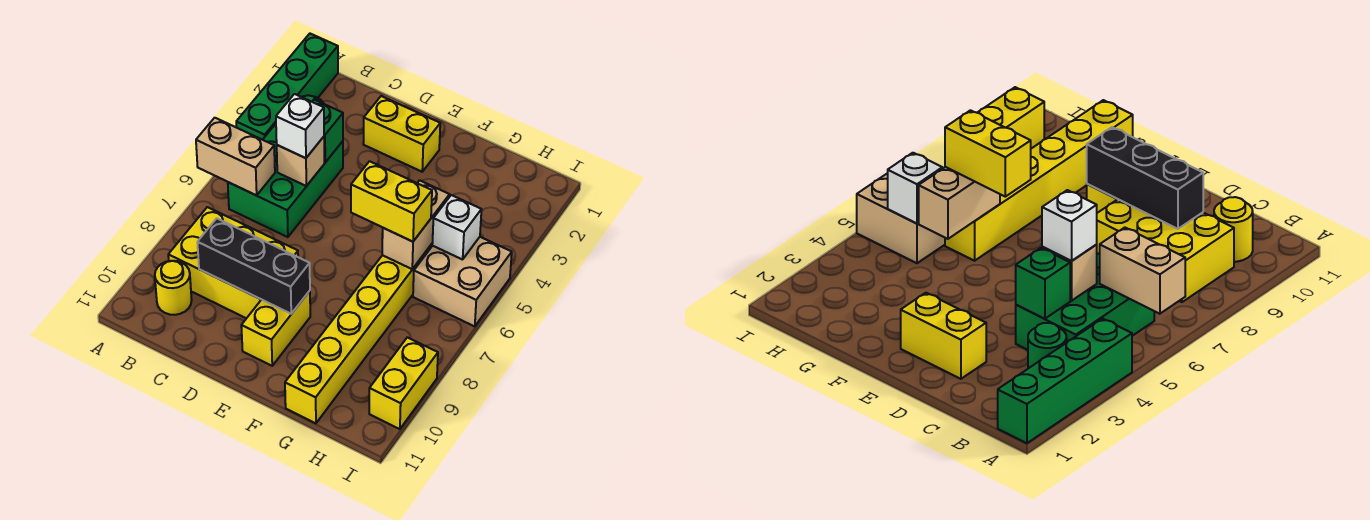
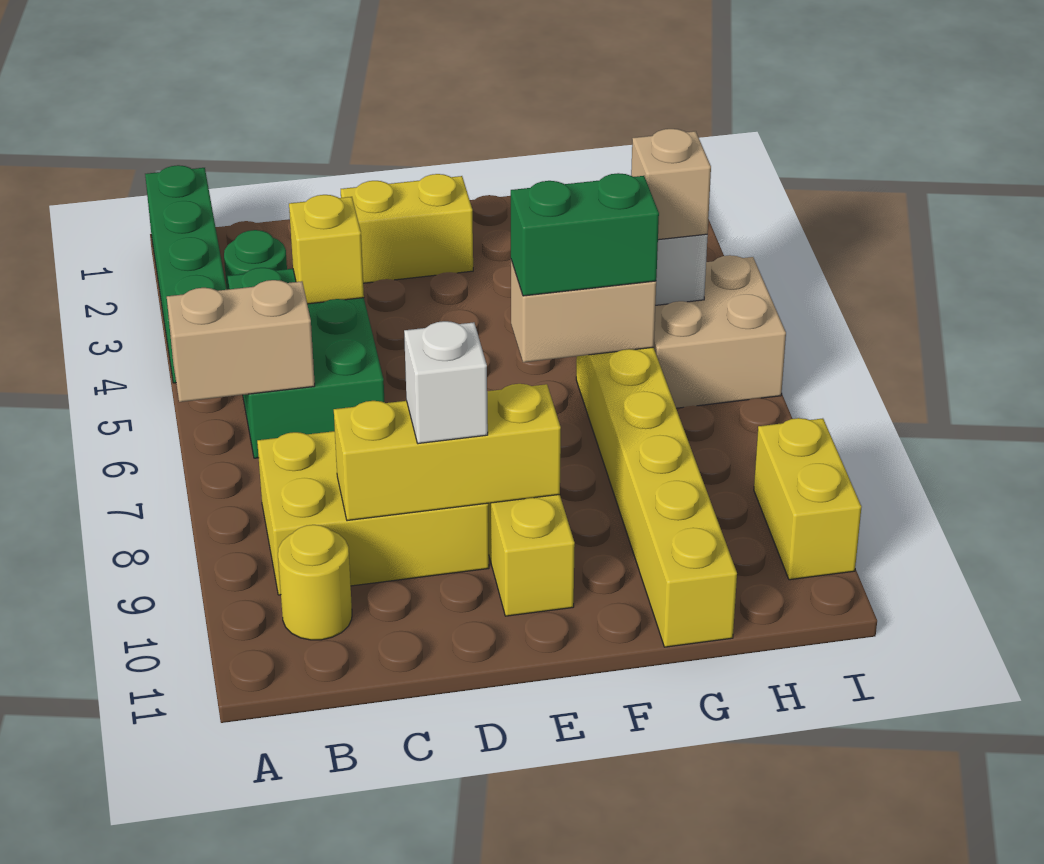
green 1x1 brick [312,100,343,162] -> yellow 1x1 brick [289,195,364,304]
tan 1x1 brick [277,137,324,186] -> tan 1x1 brick moved to [631,129,711,240]
white 1x1 brick [276,94,324,158] -> white 1x1 brick moved to [404,321,488,444]
black 1x3 brick [197,218,310,314] -> yellow 1x3 brick [334,384,561,521]
yellow 1x2 brick [351,161,432,242] -> green 1x2 brick [511,173,659,296]
tan 1x2 brick [382,180,450,269] -> tan 1x2 brick turned to [511,260,656,362]

